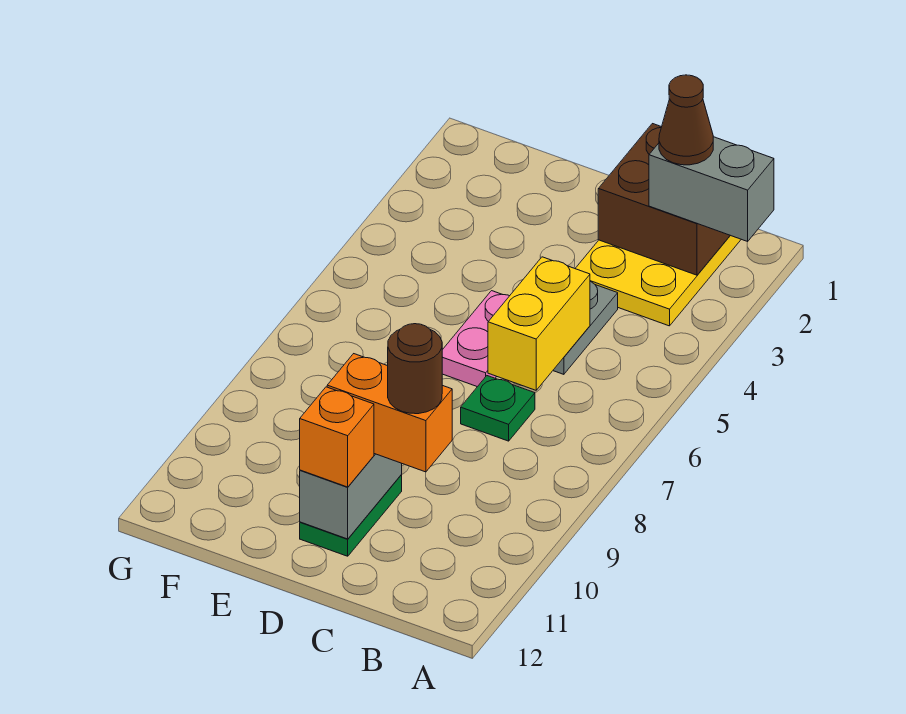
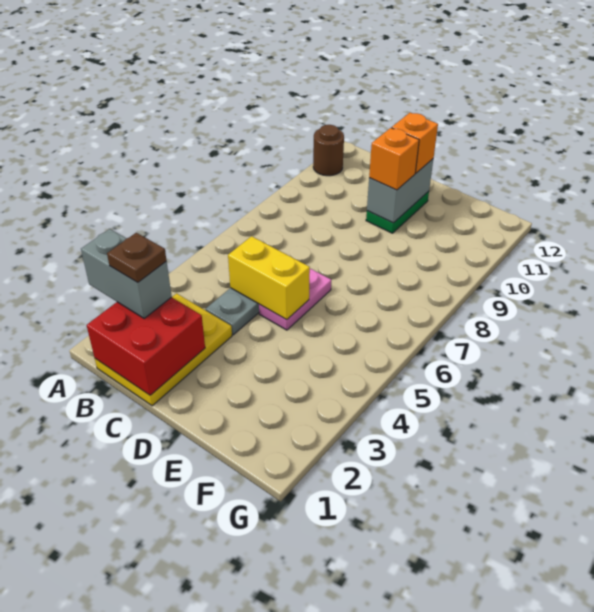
brown 2x2 brick [598,124,730,275] -> red 2x2 brick [87,297,205,395]
brown 1x1 cone [659,75,713,165] -> brown 1x1 plate [107,233,167,282]
yellow 1x2 brick [488,257,590,390] -> yellow 1x2 brick turned to [228,236,310,320]
green 1x1 plate [461,376,535,441] -> none
orange 1x2 brick [327,354,452,472] -> orange 1x1 brick [369,128,419,190]
brown 1x1 round brick [388,324,442,414] -> brown 1x1 round brick moved to [313,125,344,176]

